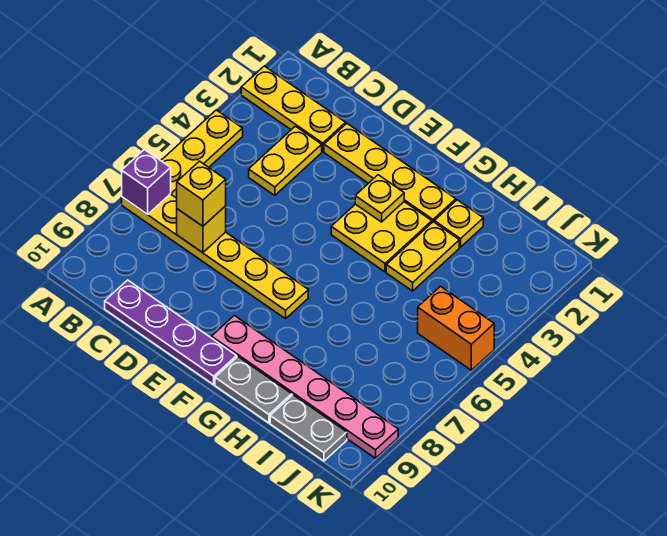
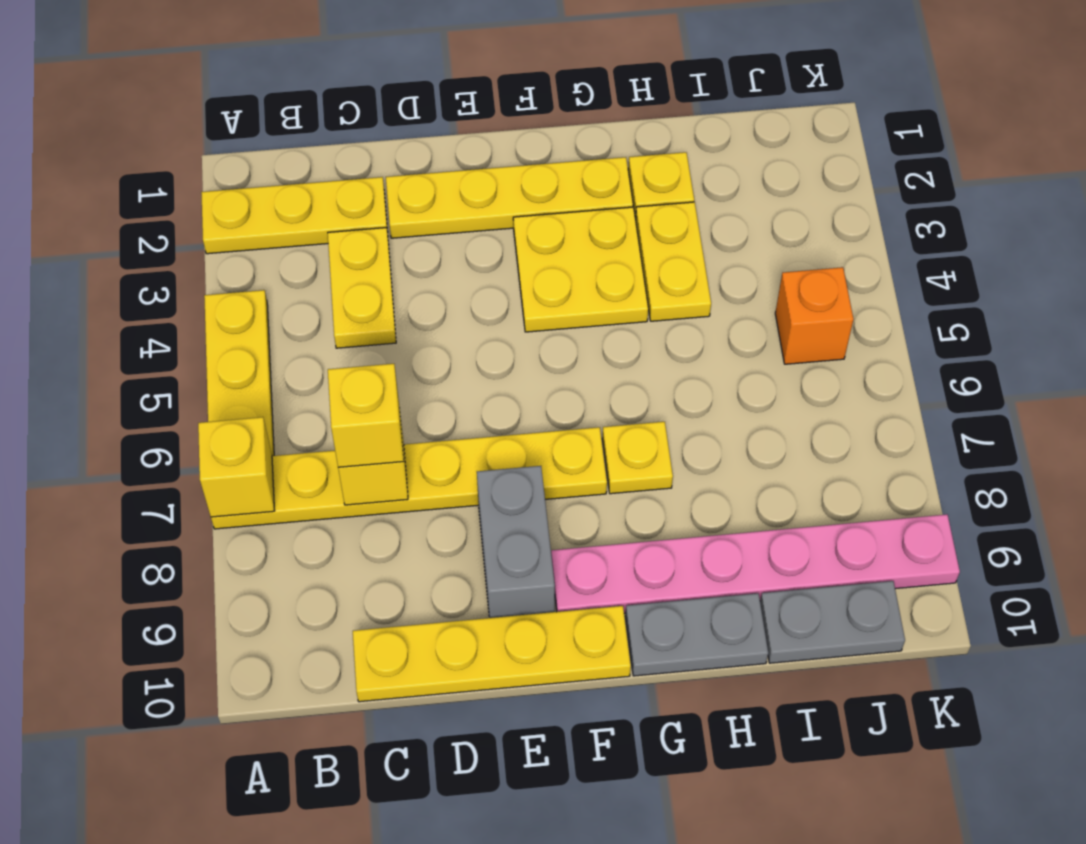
purple 1x1 brick [122,150,171,214] -> yellow 1x1 brick [198,417,275,517]
purple 1x4 plate [105,280,237,385] -> yellow 1x4 plate [353,606,631,702]
none -> grey 1x2 brick [477,466,555,618]
yellow 1x1 plate [355,175,404,222] -> yellow 1x1 plate moved to [602,422,673,494]
orange 1x2 brick [418,286,494,370] -> orange 1x1 brick [775,267,853,364]

